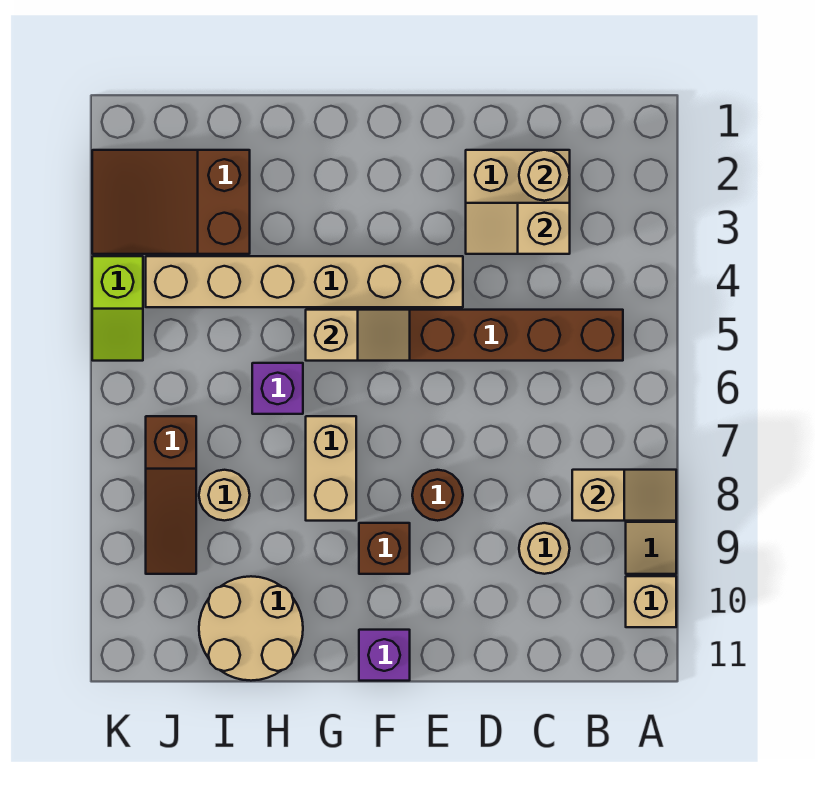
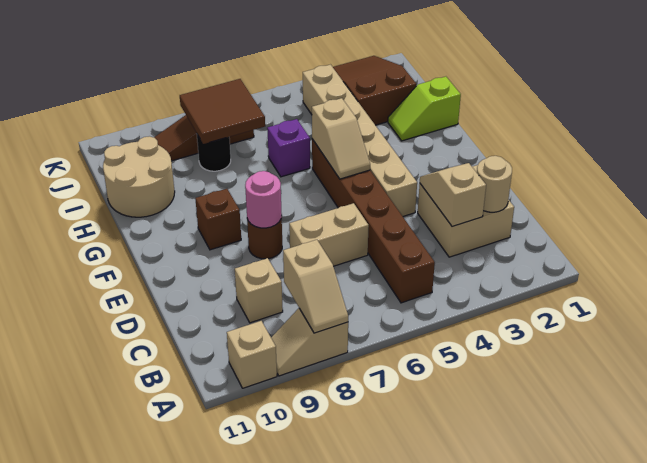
tan 1x1 round brick [519,523,570,574] -> tan 1x1 brick [235,258,283,323]
none -> pink 1x1 round brick [245,171,282,228]
purple 1x1 brick [359,630,410,681] -> none
tan 1x2 brick [306,416,356,521] -> tan 1x2 brick moved to [289,203,369,266]
none -> brown 2x2 tile [180,79,265,144]
tan 1x1 round brick [199,470,250,521] -> black 1x1 round brick [197,135,231,171]
lime 1x2 slope [92,256,143,361] -> lime 1x2 slope moved to [388,77,461,141]

